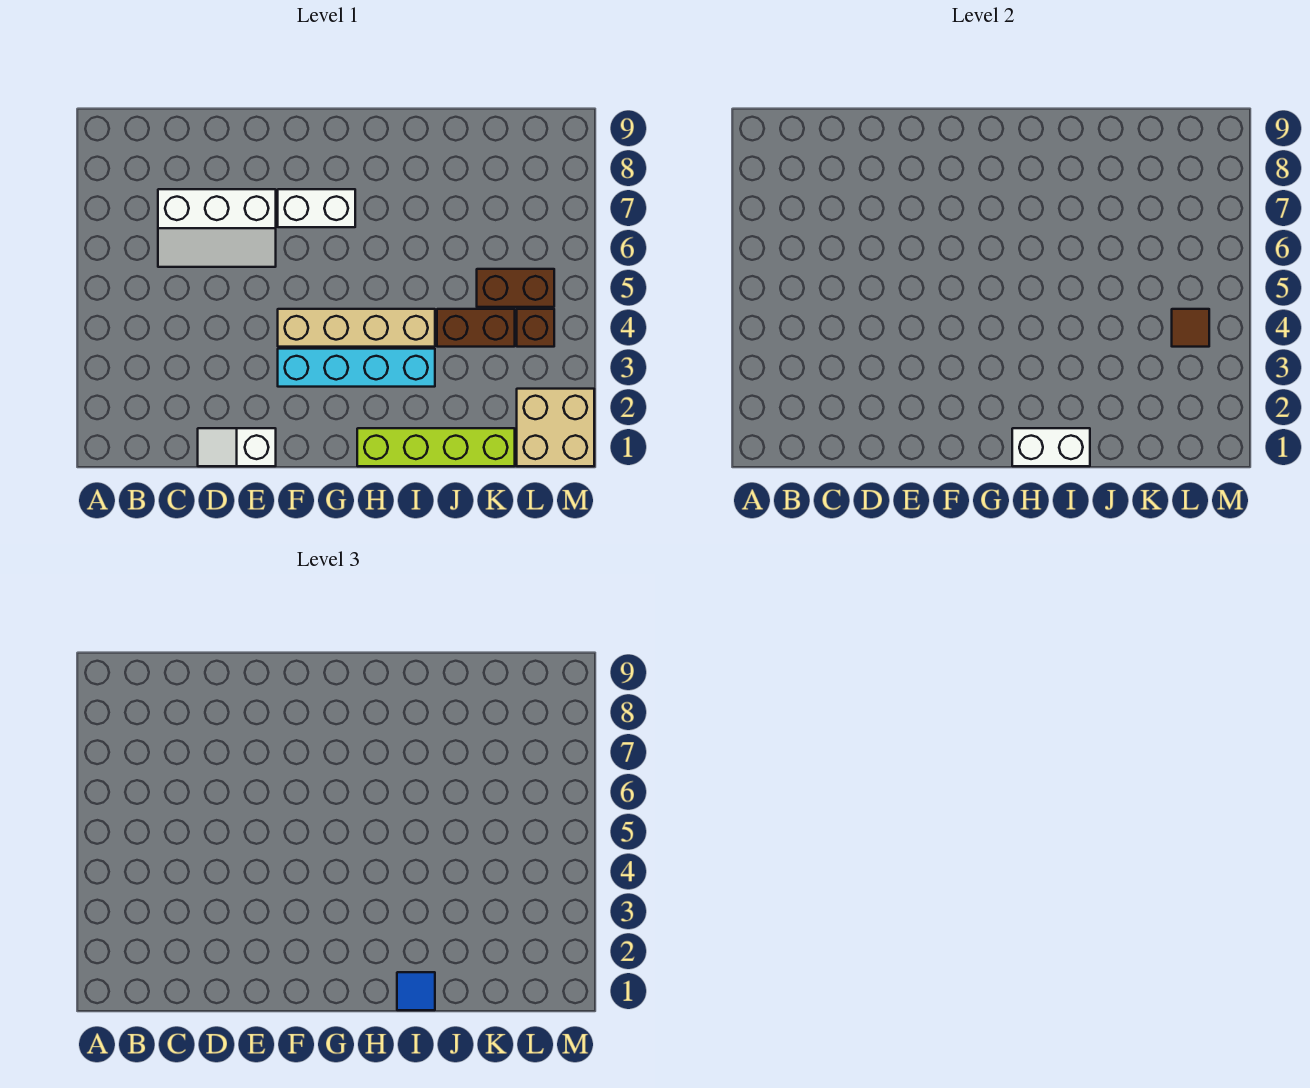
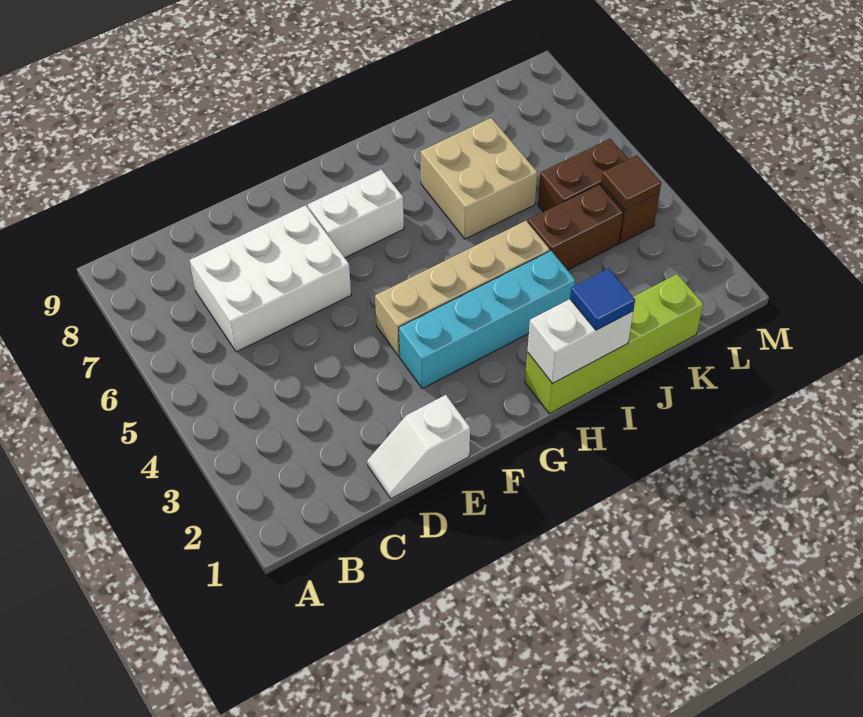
white 2x3 slope [158,189,276,267] -> white 2x3 brick [190,205,351,352]
tan 2x2 brick [517,389,594,466] -> tan 2x2 brick moved to [421,118,537,239]

